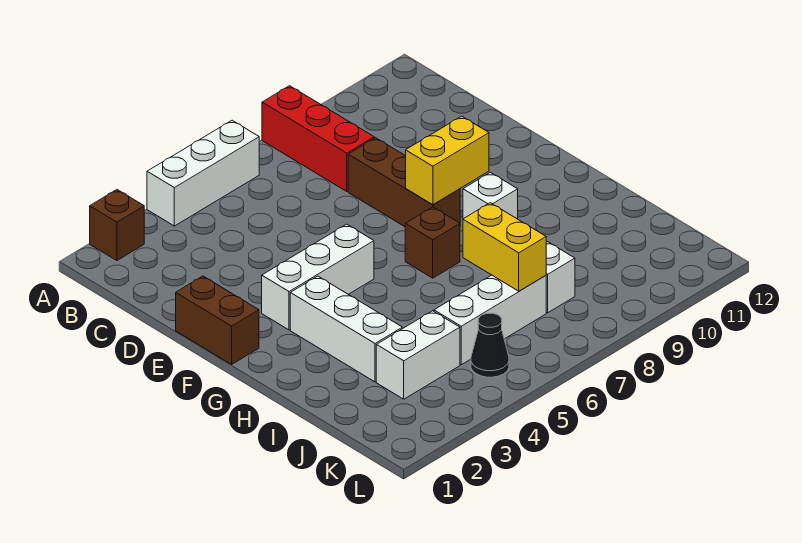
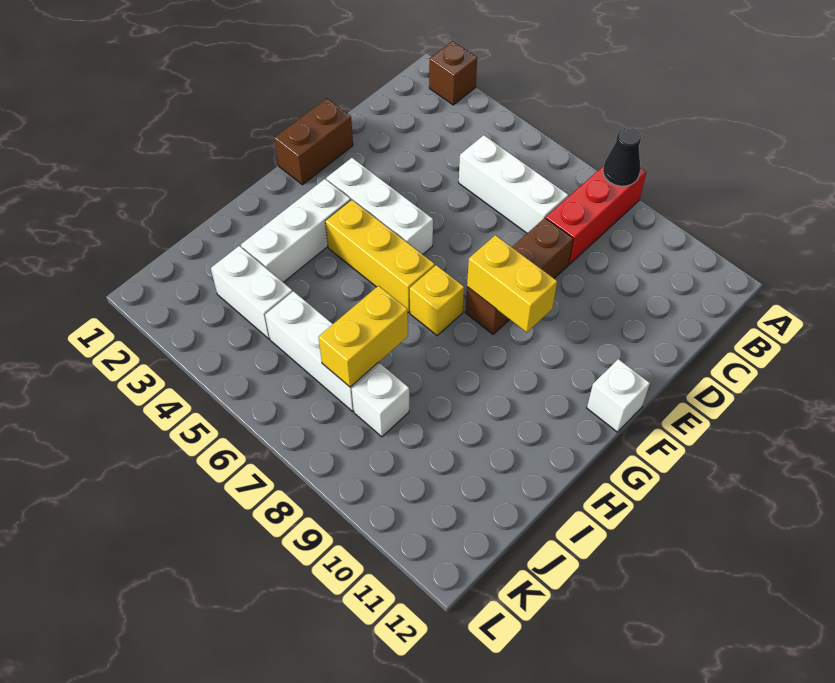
white 1x3 brick [147,120,259,226] -> white 1x3 brick moved to [459,135,568,233]
none -> yellow 1x3 brick [325,200,435,313]
brown 1x1 brick [405,207,460,278] -> yellow 1x1 brick [410,265,464,335]
white 1x1 brick [463,172,518,219] -> white 1x1 brick moved to [587,359,650,432]
black 1x1 cone [471,313,509,377] -> black 1x1 cone moved to [603,128,641,186]

